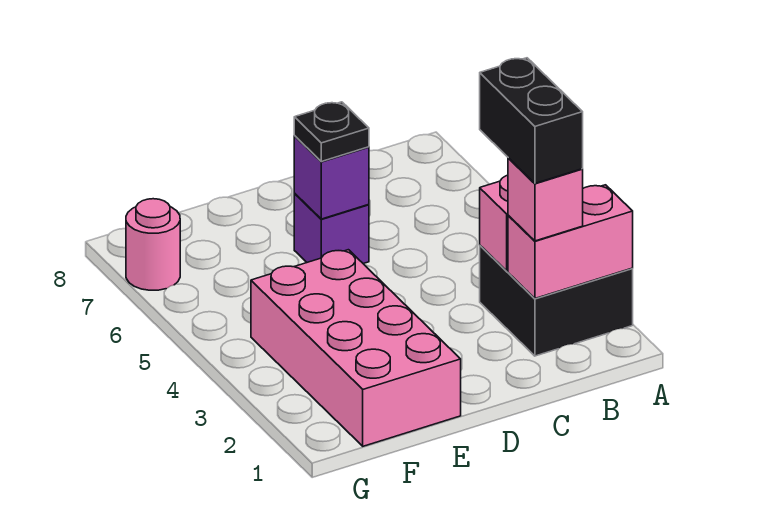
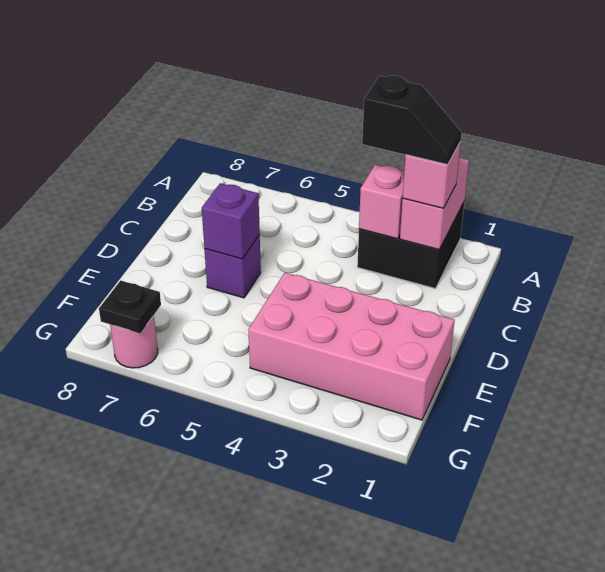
black 1x2 brick [480,58,583,183] -> black 1x2 slope [362,76,462,165]
black 1x1 plate [294,102,369,162] -> black 1x1 plate moved to [99,280,161,333]

